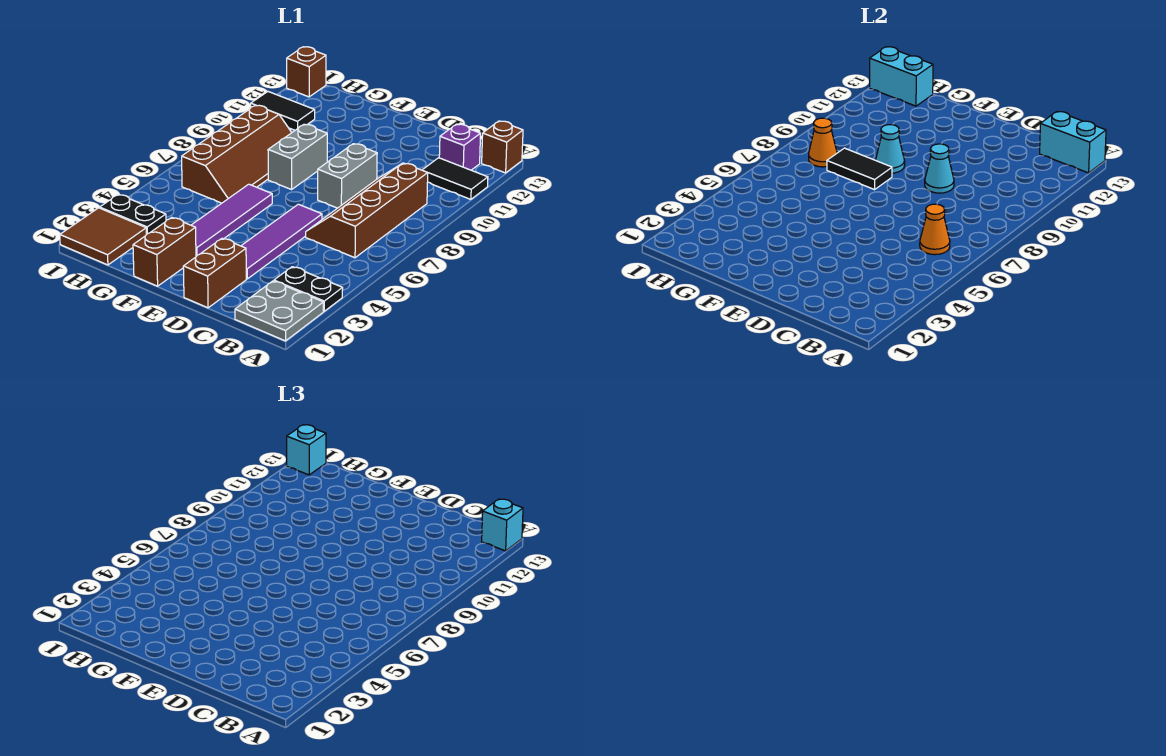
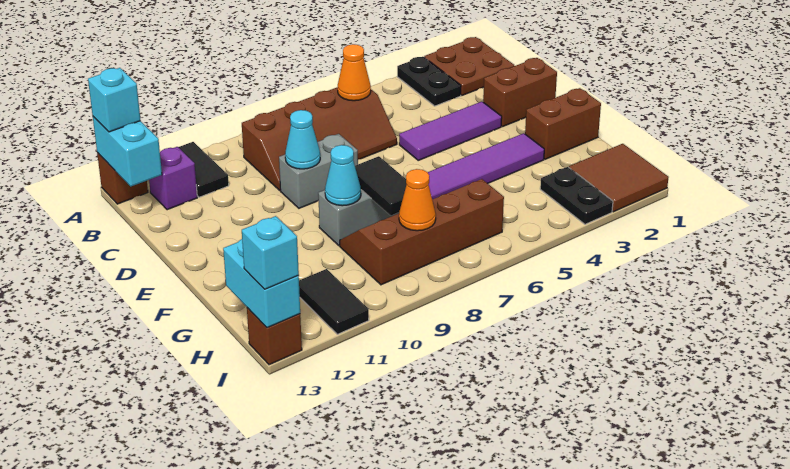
grey 2x2 plate [235,281,323,341] -> brown 2x2 plate [424,37,514,95]
purple 1x4 tile [241,204,322,279] -> purple 1x3 tile [399,102,502,160]

